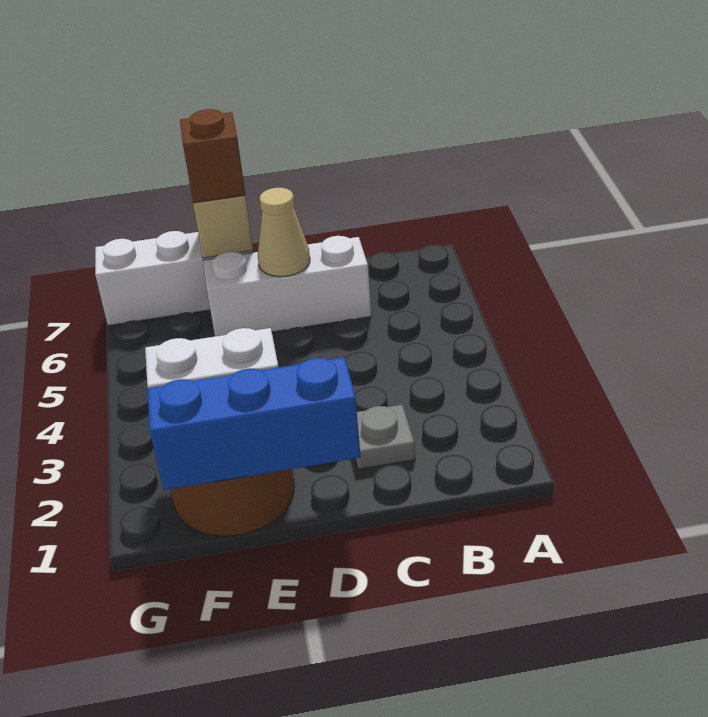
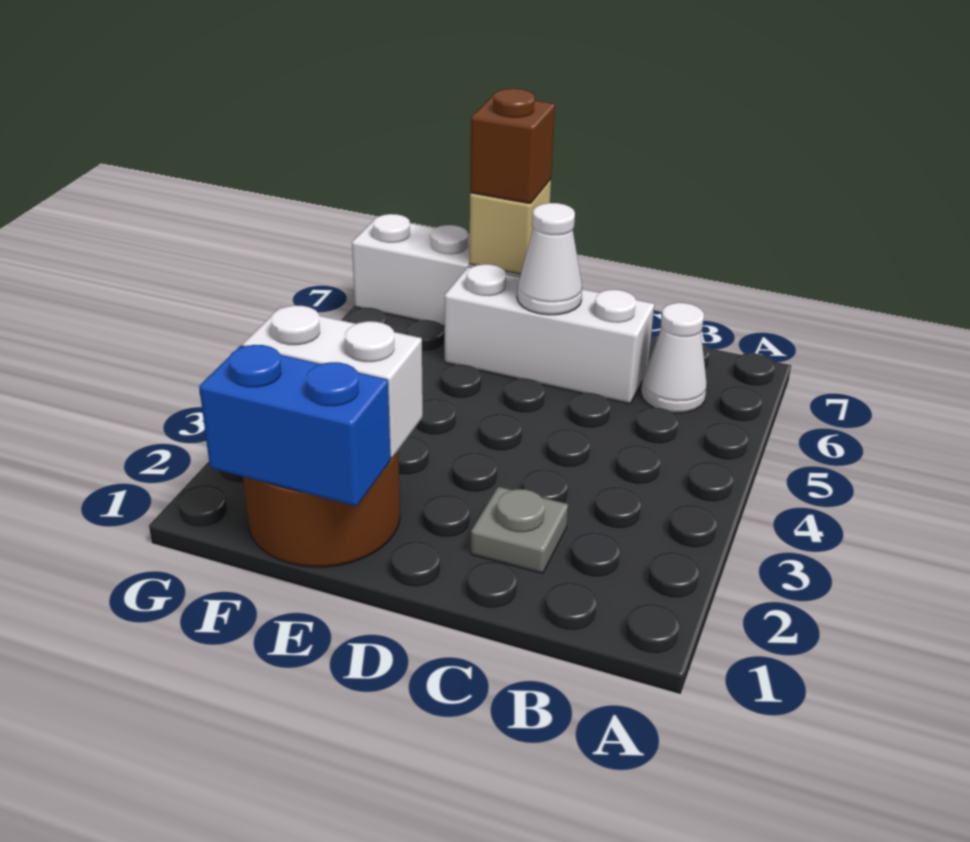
none -> white 1x1 cone [641,303,707,413]
blue 1x3 brick [147,357,361,490] -> blue 1x2 brick [199,345,390,506]
tan 1x1 cone [258,188,310,277] -> white 1x1 cone [517,203,582,315]

